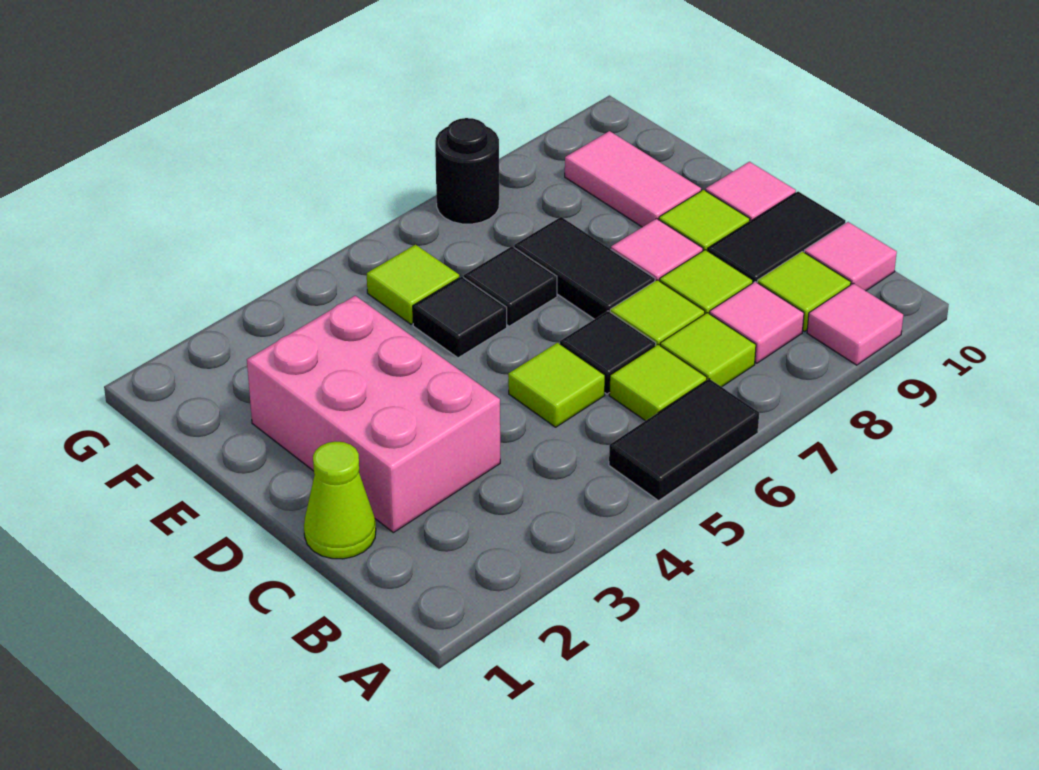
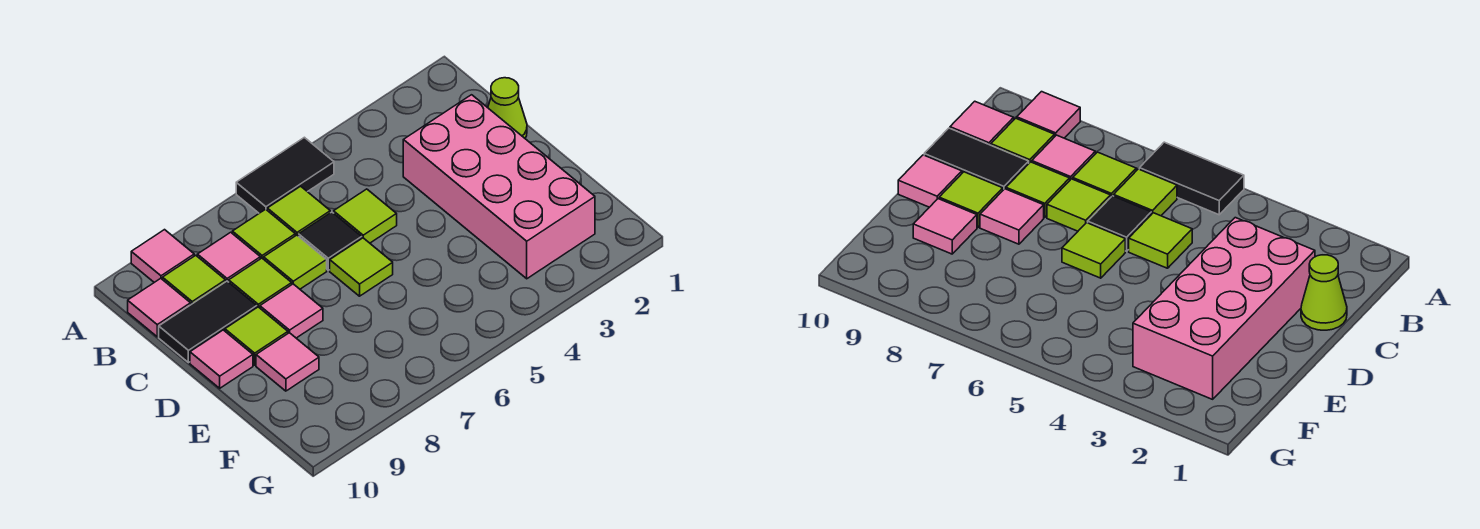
pink 2x3 brick [247,296,500,533] -> pink 2x4 brick [403,95,595,279]
black 1x2 tile [514,217,655,319] -> none
black 1x1 tile [413,276,507,358] -> none
black 1x1 tile [464,246,557,326] -> none
pink 1x2 tile [565,131,701,227] -> pink 1x1 tile [256,333,319,391]
lime 1x1 tile [367,245,459,324] -> lime 1x1 tile moved to [330,238,393,296]
black 1x1 round brick [435,118,499,224] -> none

